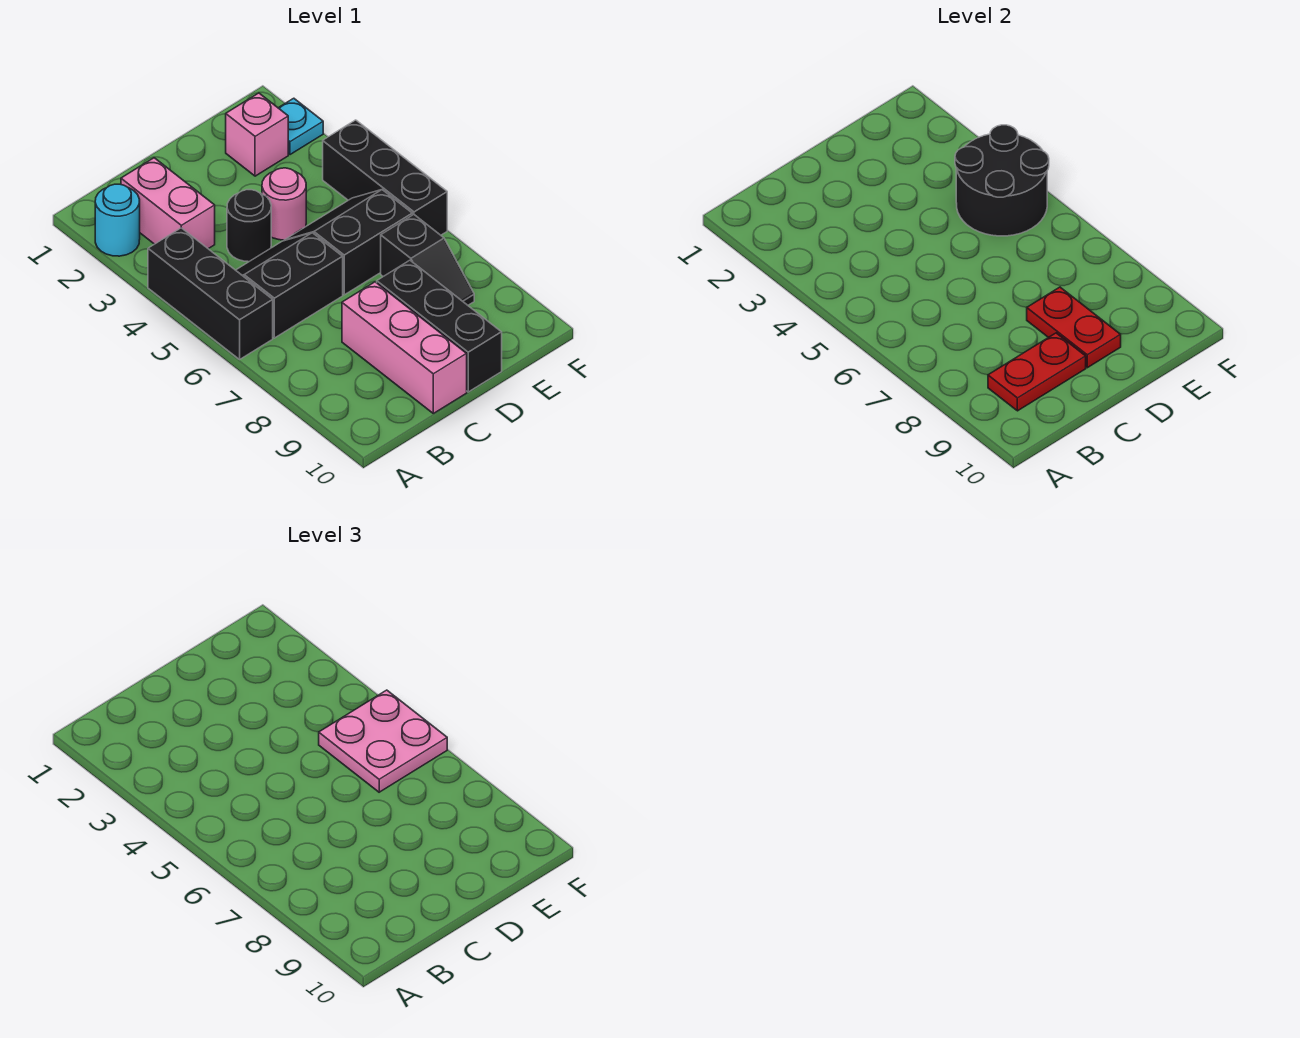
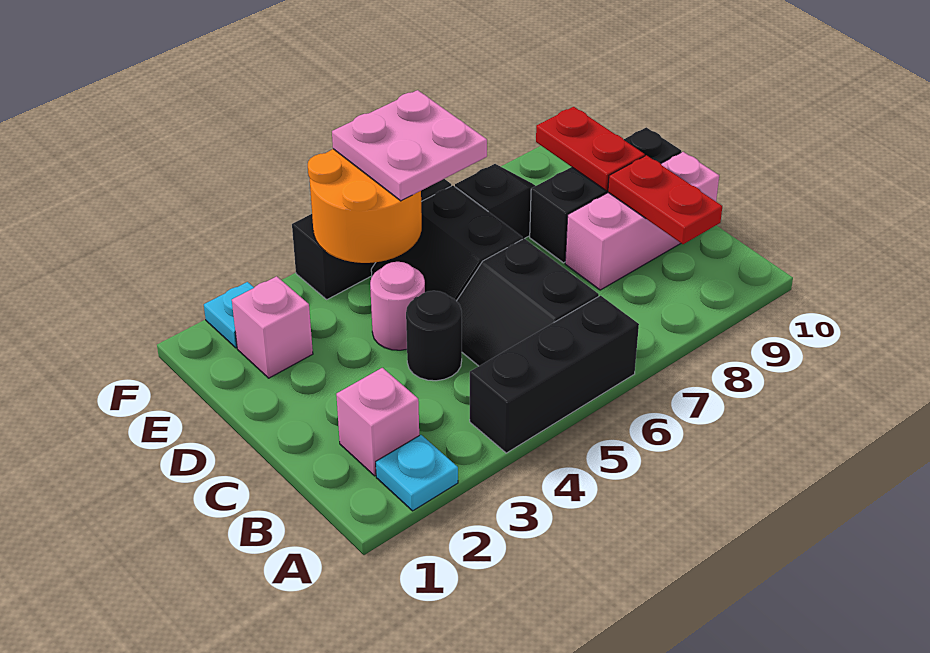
cyan 1x1 round brick [95,184,140,256] -> cyan 1x1 plate [376,435,458,511]
pink 1x2 brick [121,158,215,249] -> pink 1x1 brick [336,368,419,476]
red 1x2 plate [1027,287,1121,368] -> red 1x2 plate turned to [536,107,645,191]
black 2x2 round brick [955,125,1049,236] -> orange 2x2 round brick [308,149,422,263]

